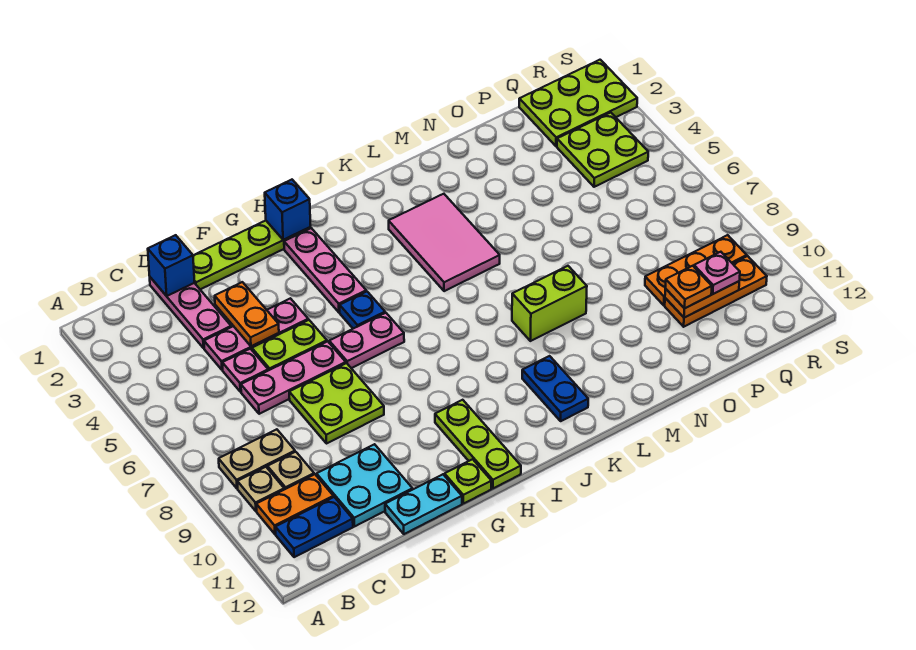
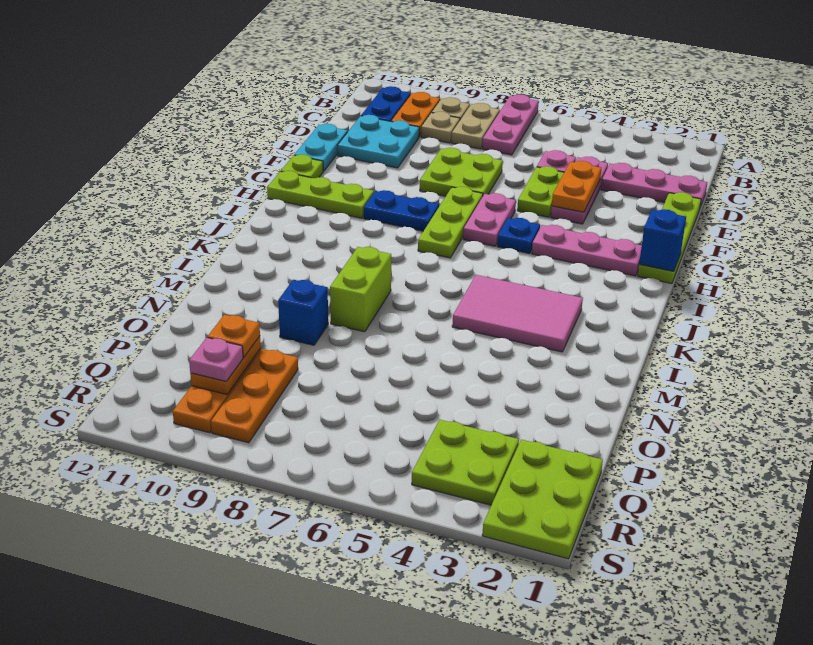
blue 1x1 brick [148,235,195,296] -> blue 1x1 brick moved to [278,280,328,345]
pink 1x3 plate [241,341,346,414] -> pink 1x3 plate moved to [482,94,539,155]
orange 1x2 plate [215,282,279,346] -> orange 1x2 plate turned to [552,161,601,212]
none -> lime 1x3 plate [418,187,483,258]
blue 1x2 plate [522,356,588,421] -> blue 1x2 plate moved to [364,190,439,231]

